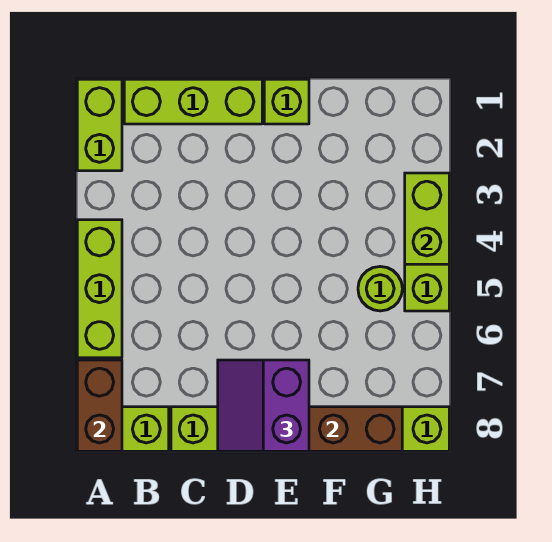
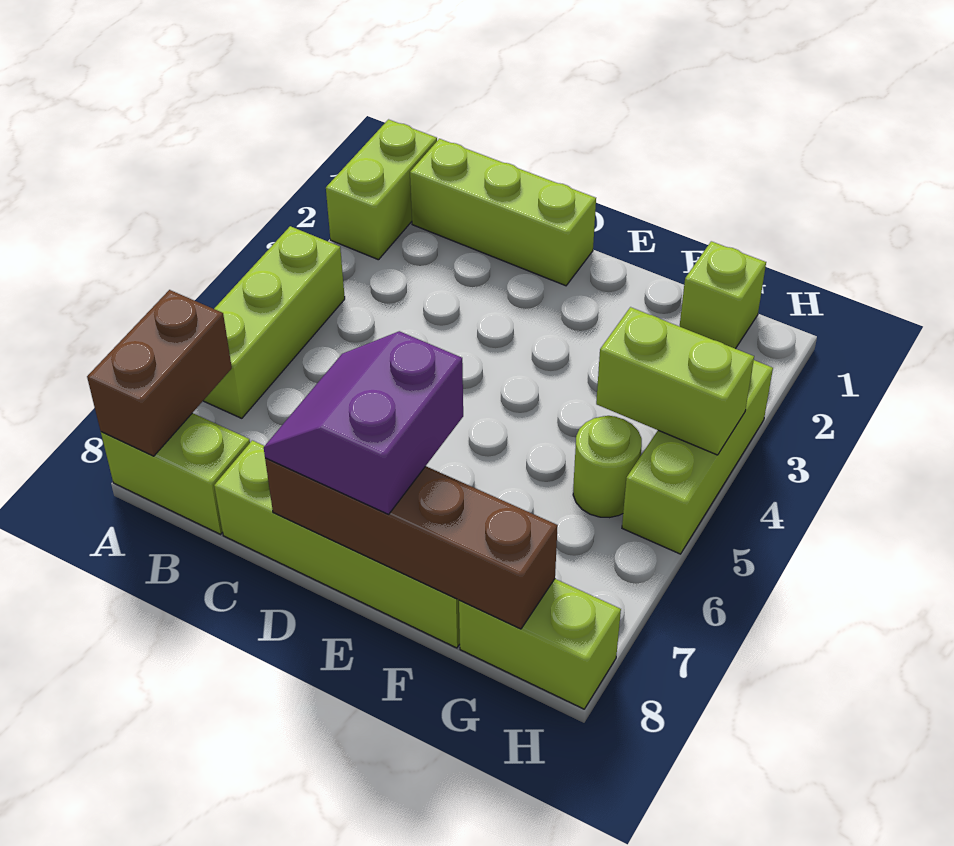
lime 1x1 brick [264,79,309,124] -> lime 1x1 brick moved to [680,241,766,349]
lime 1x2 brick [405,173,449,264] -> lime 1x2 brick turned to [596,307,754,455]

